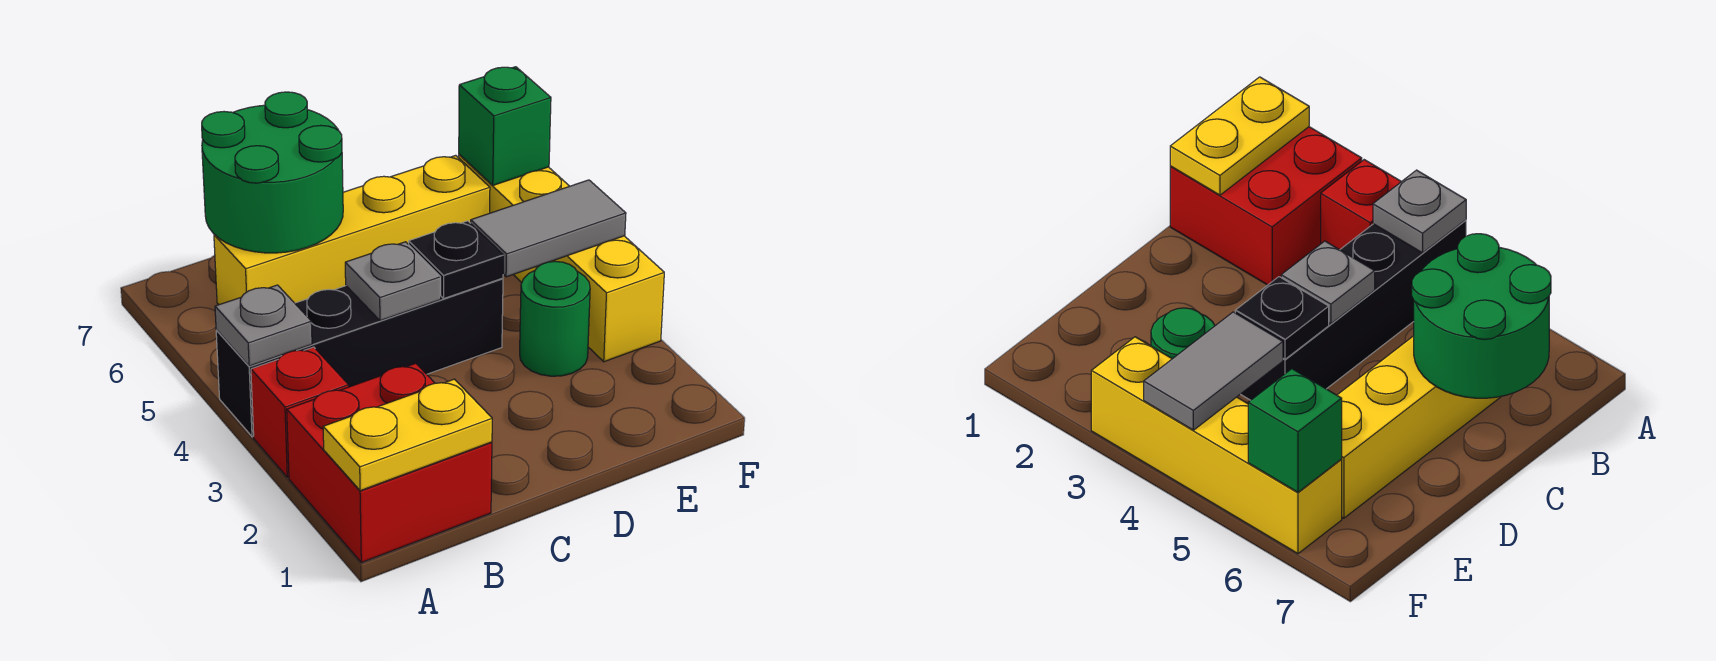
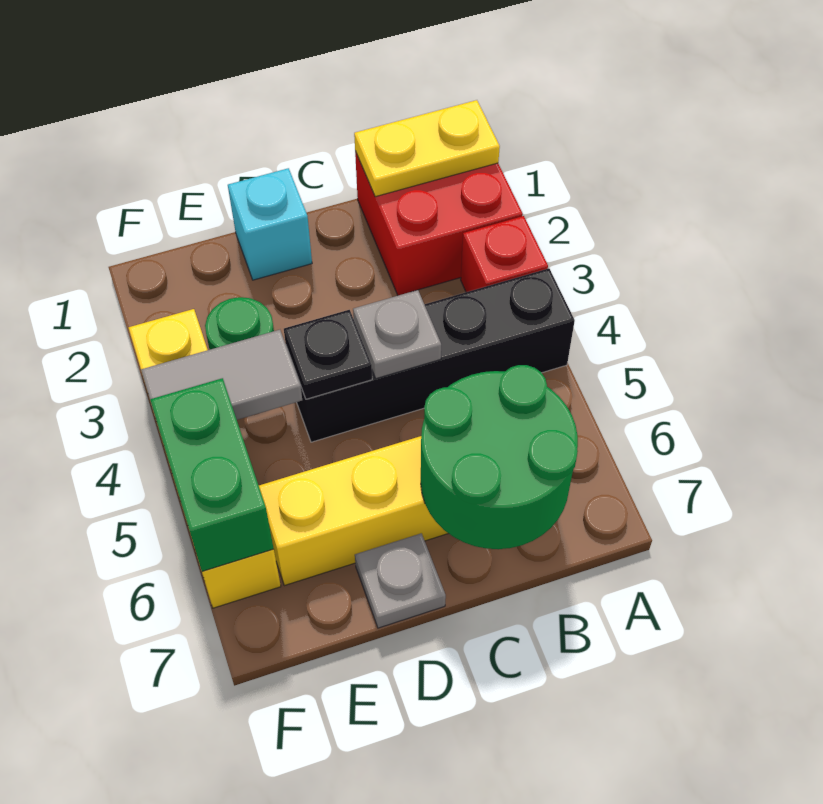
grey 1x1 plate [215,285,312,366] -> grey 1x1 plate moved to [355,533,446,628]
none -> cyan 1x1 brick [228,168,312,280]
green 1x1 brick [459,67,551,185] -> green 1x2 brick [150,378,274,571]

